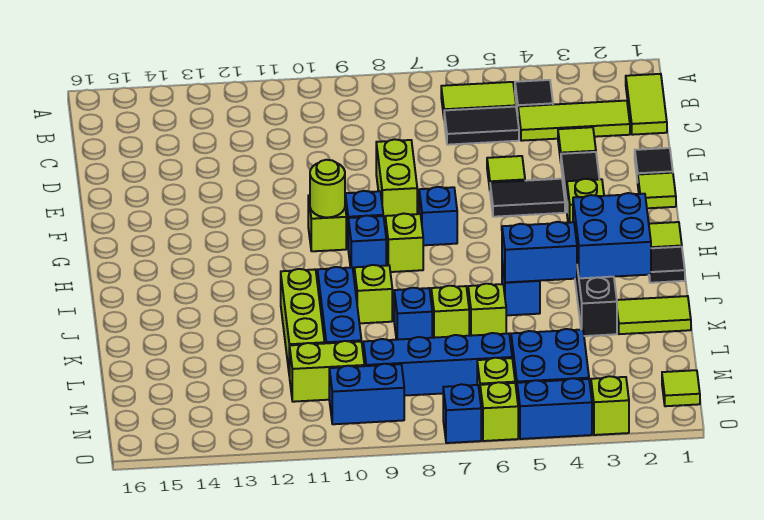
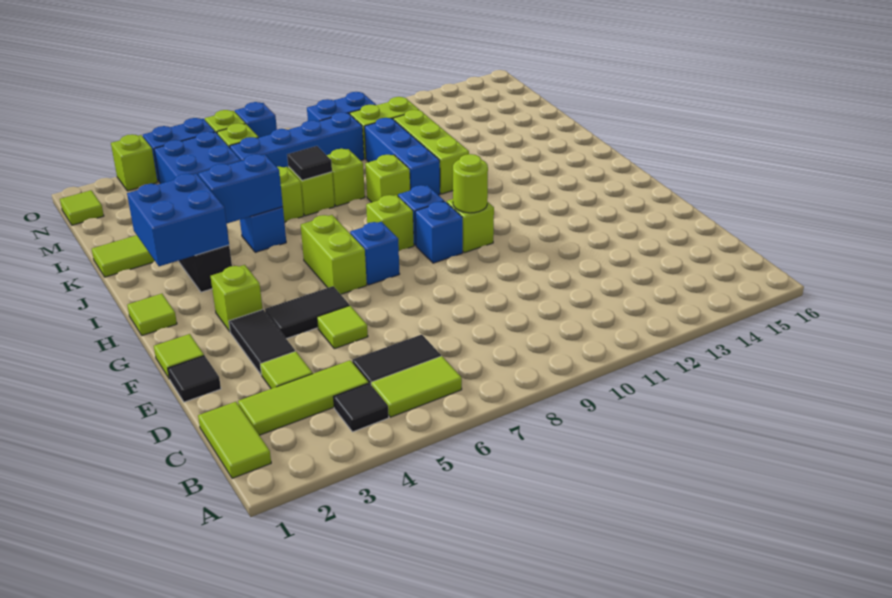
lime 1x2 brick [376,139,417,223] -> lime 1x2 brick moved to [301,215,367,294]
black 1x1 tile [649,247,685,283] -> black 1x1 tile moved to [287,146,332,180]
blue 1x1 brick [394,288,432,340] -> lime 1x1 brick [327,149,365,206]

